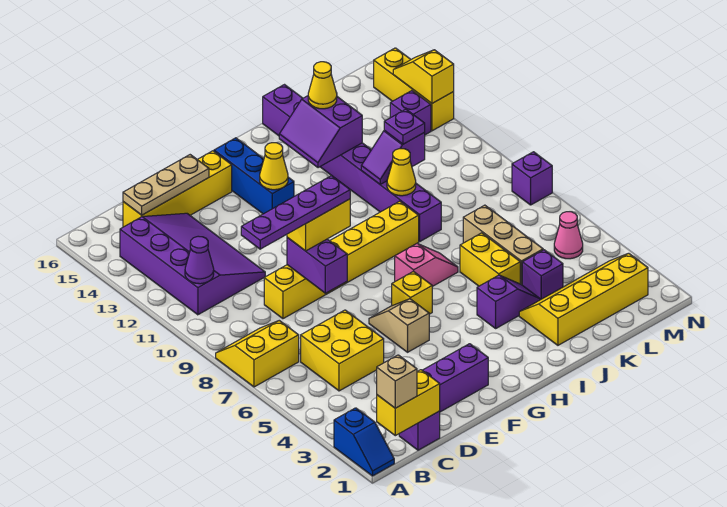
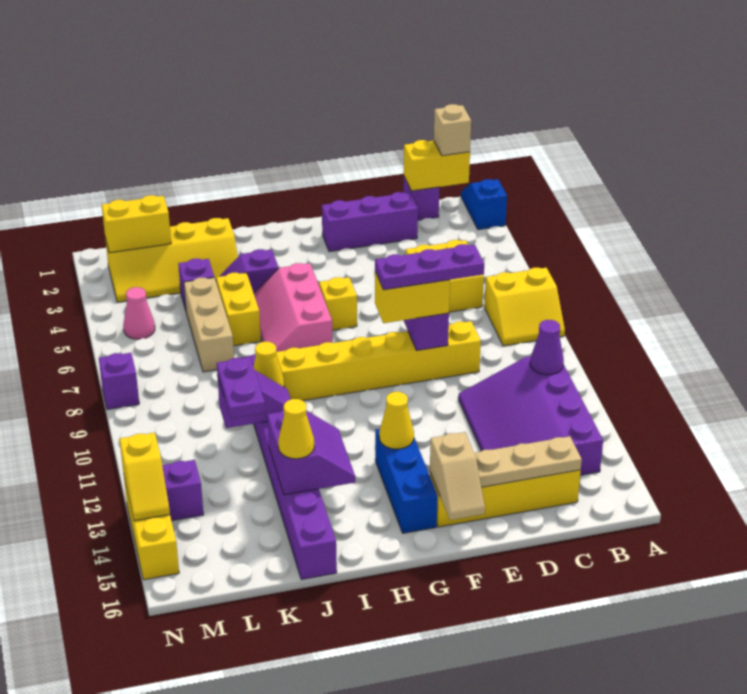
purple 1x4 plate [241,176,350,249] -> purple 1x3 plate [375,244,484,290]
tan 1x2 slope [369,299,429,352] -> tan 1x2 slope moved to [430,432,485,520]
pink 1x2 slope [395,244,458,287] -> pink 2x3 slope [254,263,333,352]
purple 1x1 plate [384,109,425,144] -> purple 1x2 plate [217,357,265,418]
none -> yellow 1x2 brick [102,195,171,253]

